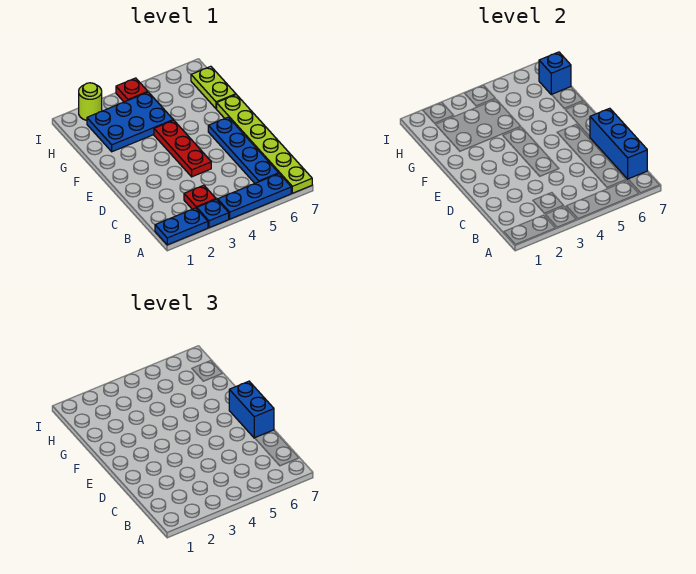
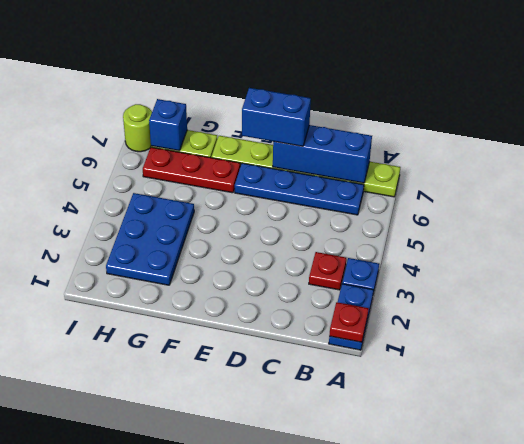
blue 1x3 plate [218,174,291,219] -> none
red 1x3 plate [154,120,211,177] -> red 1x3 plate moved to [143,147,240,193]
lime 1x1 round brick [79,83,102,120] -> lime 1x1 round brick moved to [123,104,152,152]
red 1x1 plate [116,78,148,102] -> red 1x1 plate moved to [329,302,369,342]

